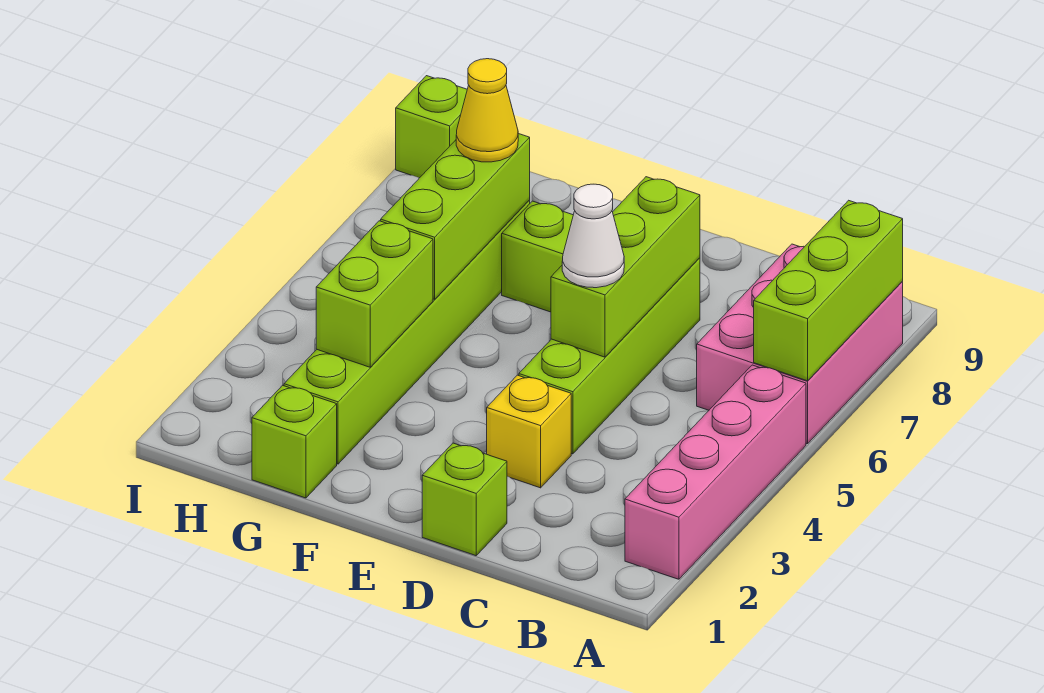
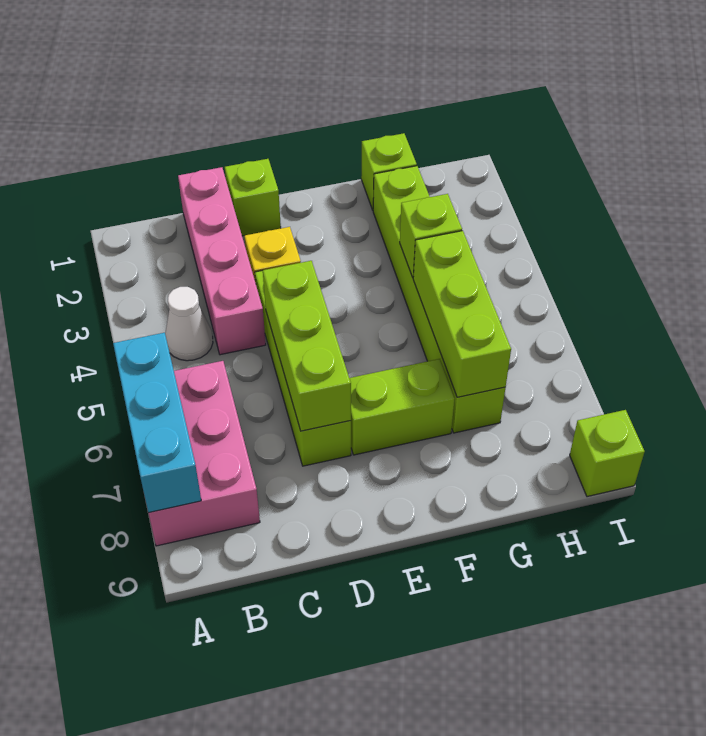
pink 1x4 brick [625,365,806,579] -> pink 1x4 brick moved to [178,167,266,355]
lime 1x3 brick [754,200,903,381] -> cyan 1x3 brick [113,333,201,513]
white 1x1 cone [562,184,624,288] -> white 1x1 cone moved to [165,287,213,361]
lime 1x2 brick [316,221,433,367] -> lime 1x1 brick [400,194,462,278]
yellow 1x1 cone [456,59,518,162] -> none

